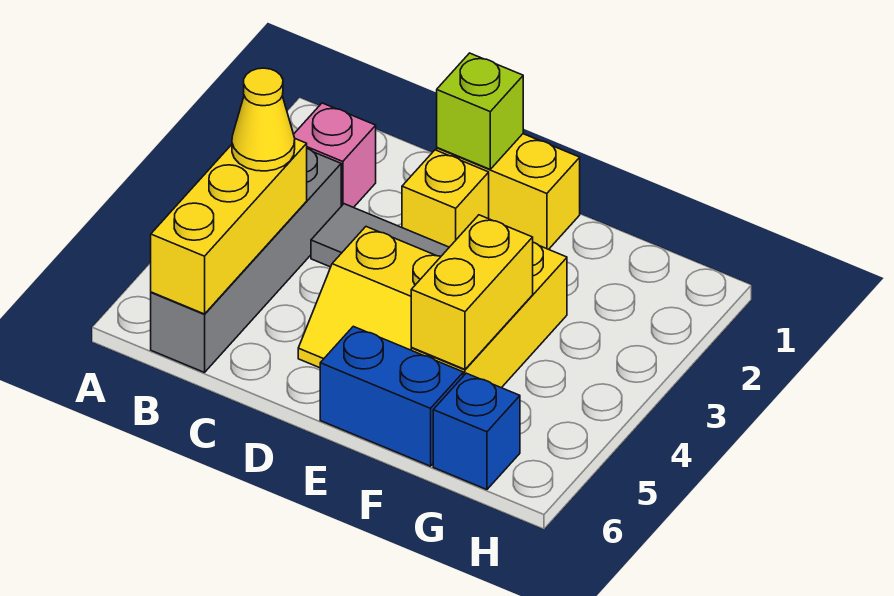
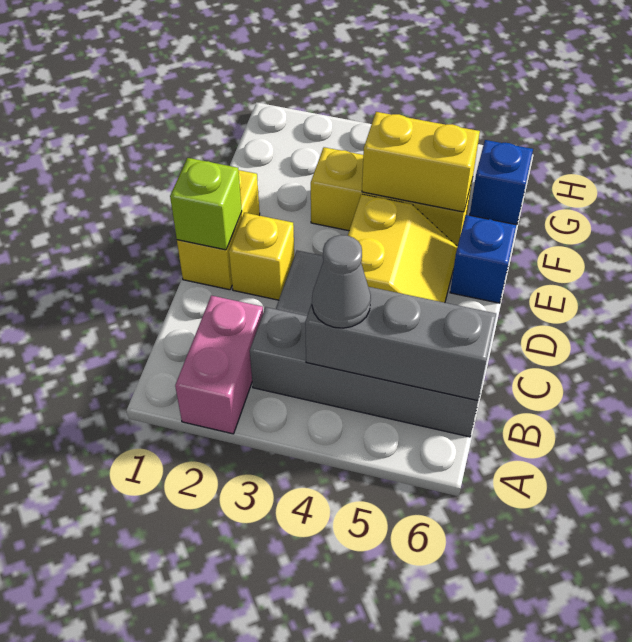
pink 1x1 brick [294,103,376,208] -> pink 1x2 brick [175,295,263,434]
yellow 1x3 brick [151,139,307,314] -> grey 1x3 brick [305,287,496,401]
yellow 1x1 cone [232,68,295,171] -> grey 1x1 cone [312,235,371,328]
blue 1x2 brick [320,326,463,466] -> blue 1x1 brick [450,215,516,303]

